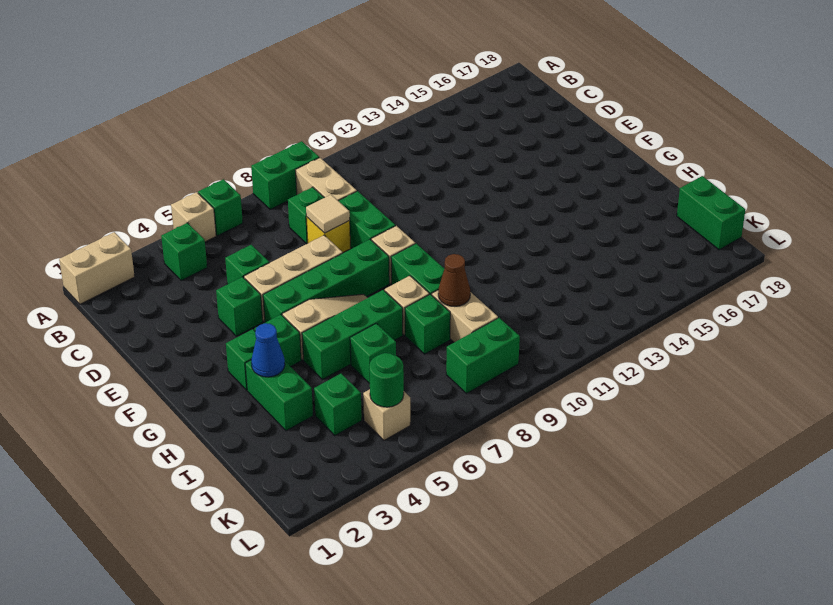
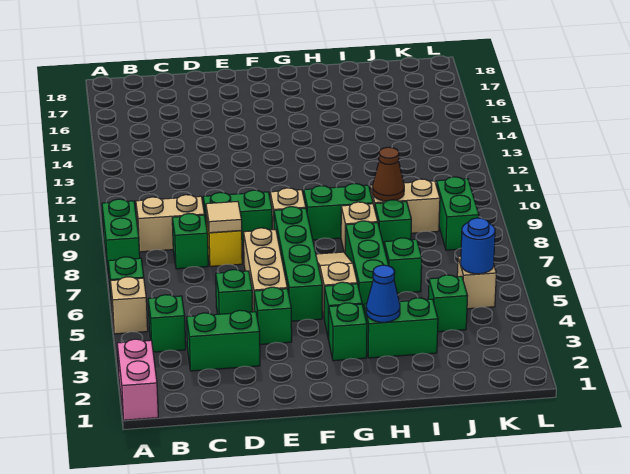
tan 1x2 brick [59,232,135,304] -> pink 1x2 brick [117,339,158,420]
green 1x2 brick [677,176,745,250] -> green 1x2 brick moved to [187,310,260,371]
green 1x1 round brick [369,353,404,407] -> blue 1x1 round brick [461,218,495,274]

